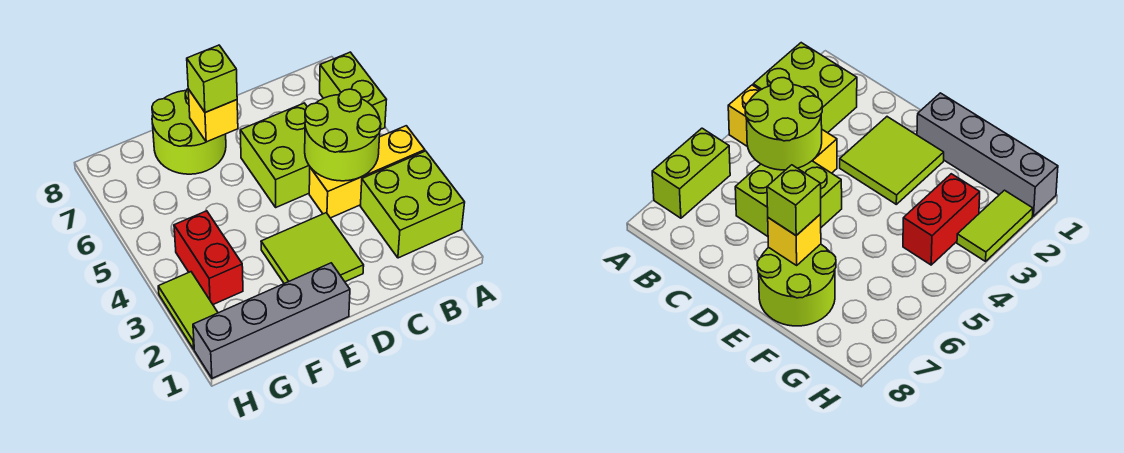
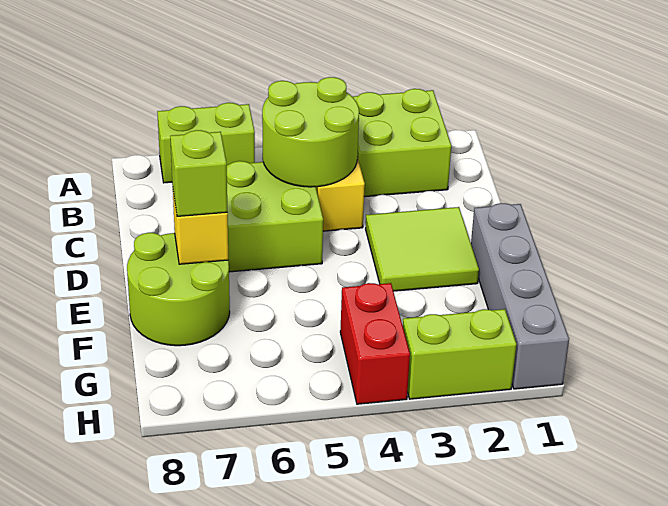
red 1x2 brick [174,211,243,304] -> red 1x2 brick turned to [340,283,410,404]
lime 1x2 tile [158,272,218,349] -> lime 1x2 brick [403,309,517,399]

